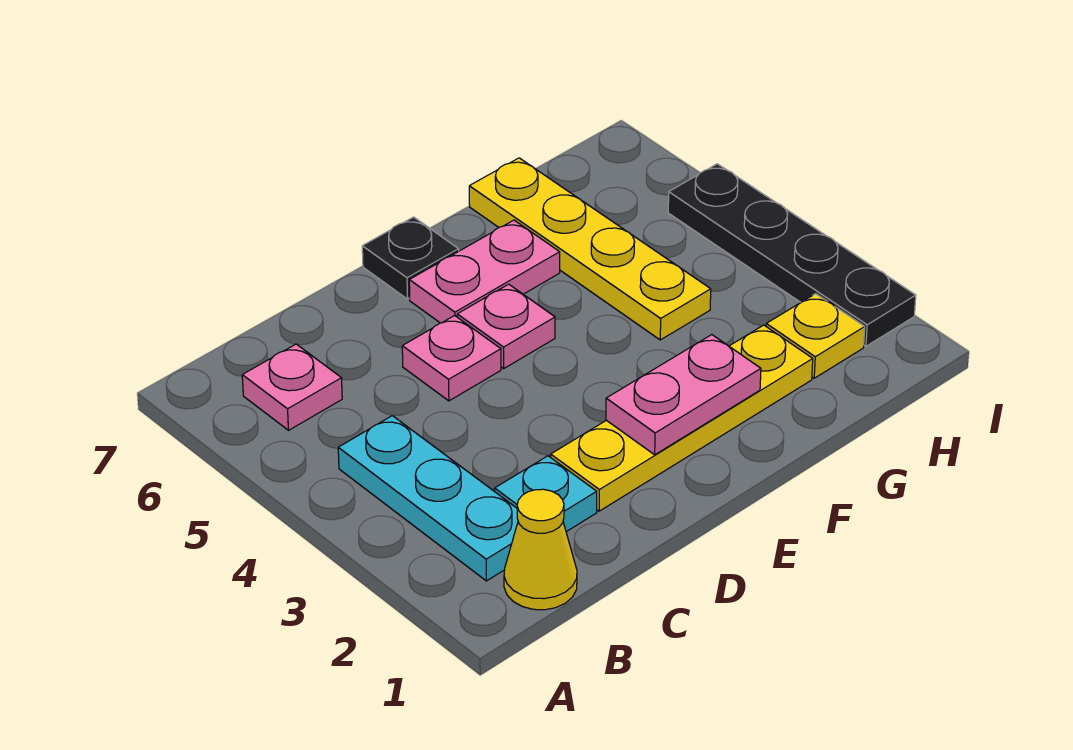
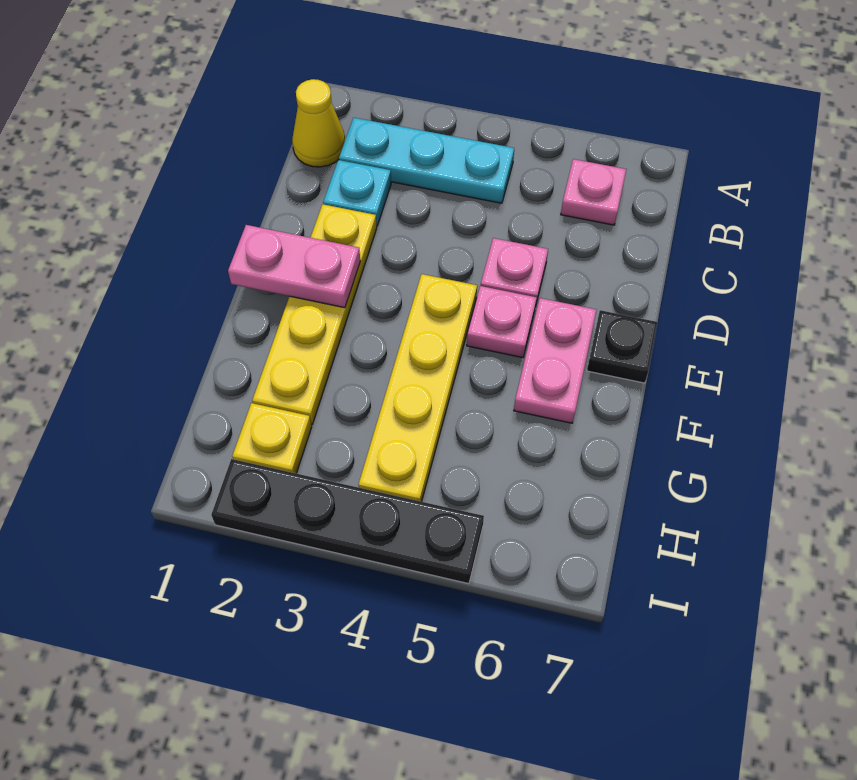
pink 1x2 plate [606,335,761,455] -> pink 1x2 plate turned to [228,225,360,308]
yellow 1x4 plate [469,158,711,340] -> yellow 1x4 plate turned to [359,274,477,502]

